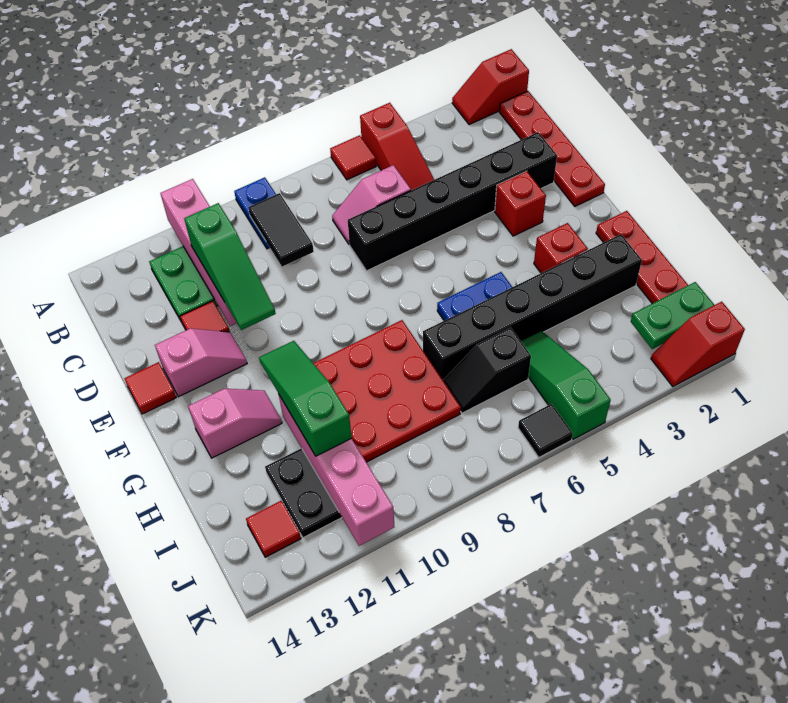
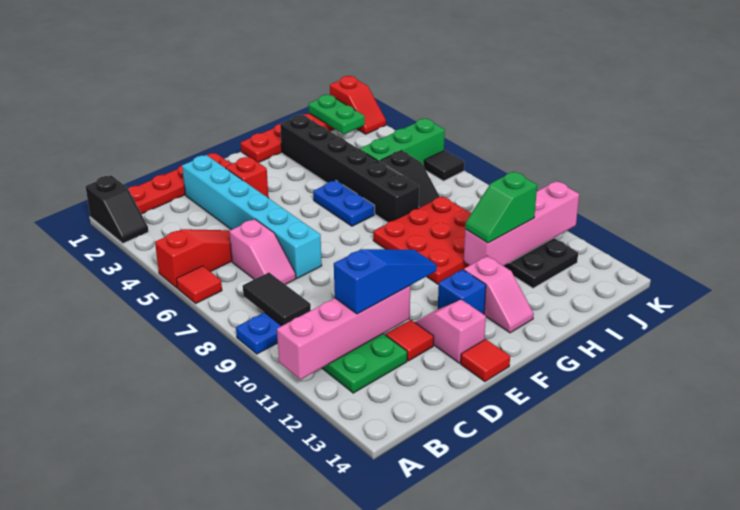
red 1x2 slope [452,49,529,125] -> black 1x2 slope [85,175,149,243]
black 1x2 tile [248,193,314,267] -> black 1x2 tile turned to [243,273,311,326]
green 1x3 slope [184,203,276,330] -> blue 1x3 slope [334,249,437,314]
black 1x6 brick [348,132,557,271] -> cyan 1x6 brick [182,155,322,278]
none -> blue 1x1 brick [438,269,486,314]
red 1x1 brick [534,223,588,273] -> none
green 1x3 slope [259,341,352,456] -> green 1x2 slope [465,172,537,243]
pink 1x2 slope [188,389,282,458] -> pink 1x2 slope turned to [464,256,534,333]
green 1x3 slope [521,331,611,439] -> green 1x3 brick [360,119,445,166]
red 1x1 tile [246,500,301,557] -> none

